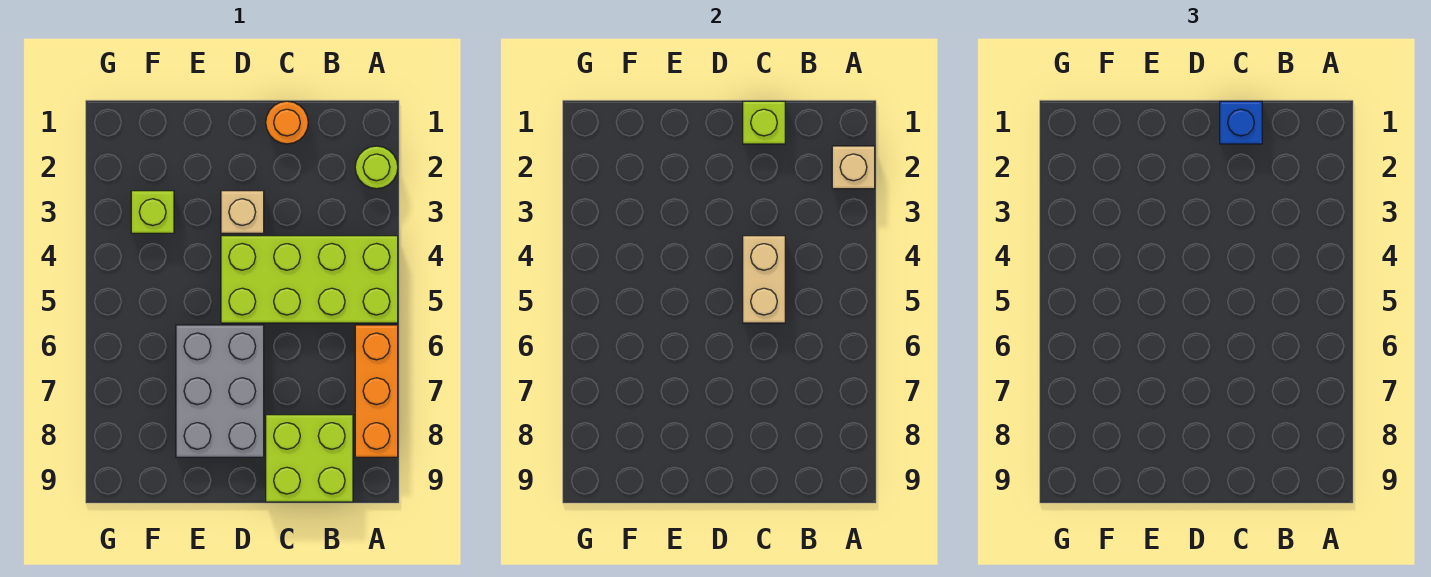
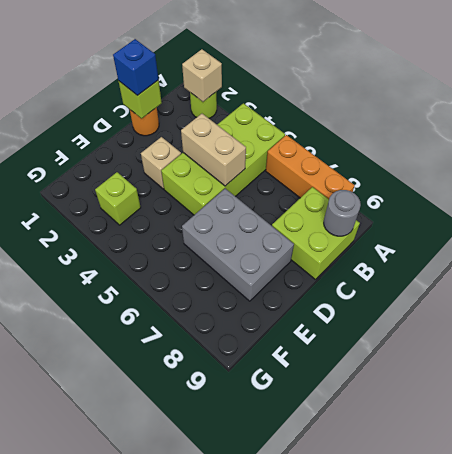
none -> grey 1x1 round brick [324,190,361,236]

